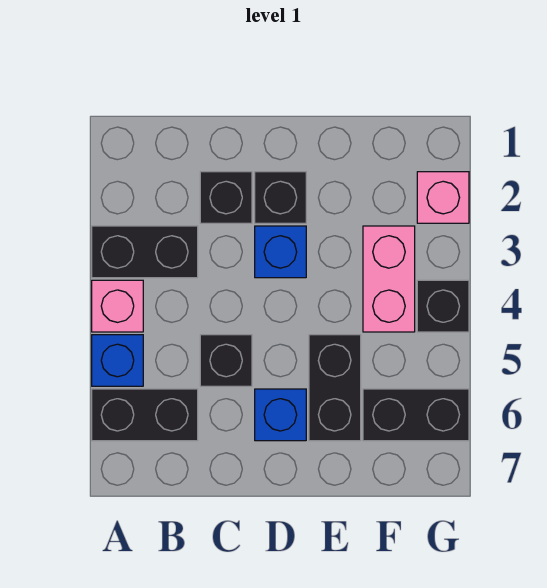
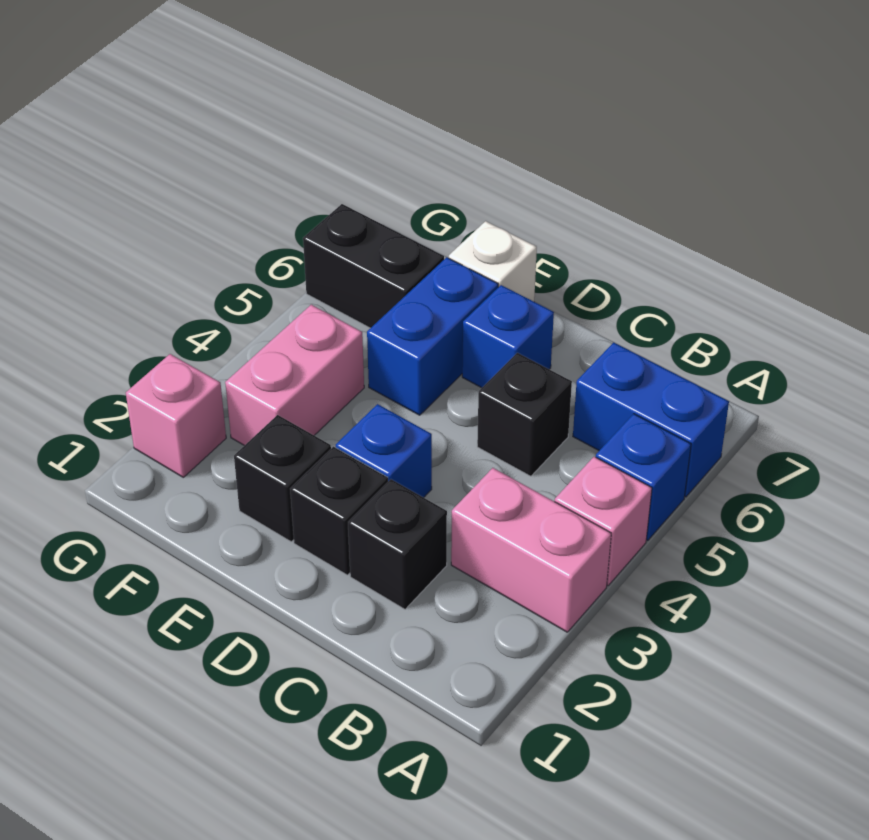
black 1x2 brick [92,226,198,278] -> pink 1x2 brick [451,468,611,632]
black 1x2 brick [92,389,198,441] -> blue 1x2 brick [573,343,729,497]
black 1x2 brick [309,335,361,441] -> blue 1x2 brick [367,257,498,415]
none -> white 1x1 brick [449,221,537,302]
black 1x1 brick [417,280,469,332] -> black 1x1 brick moved to [234,415,331,542]

